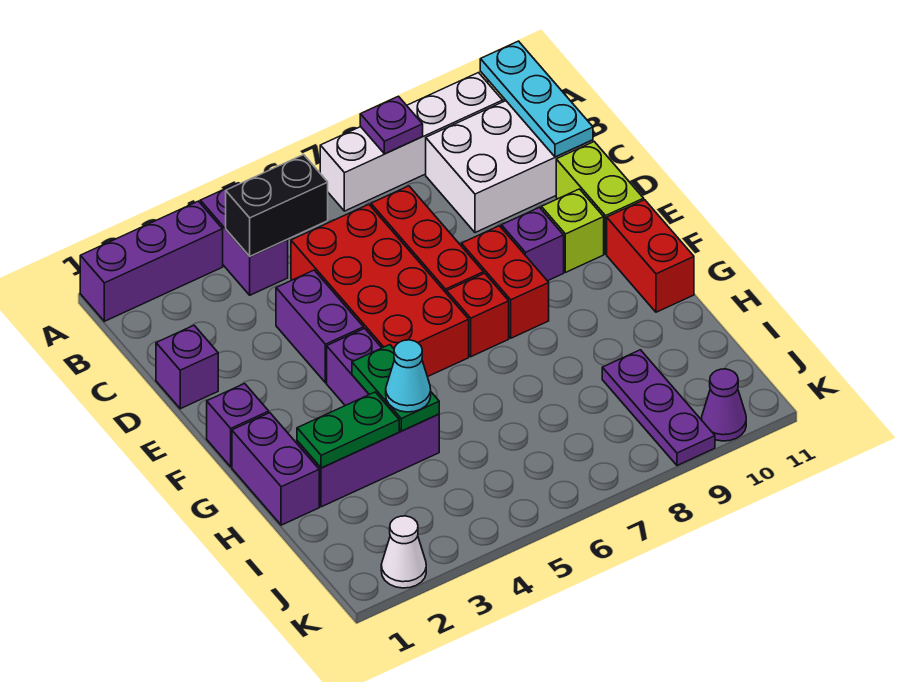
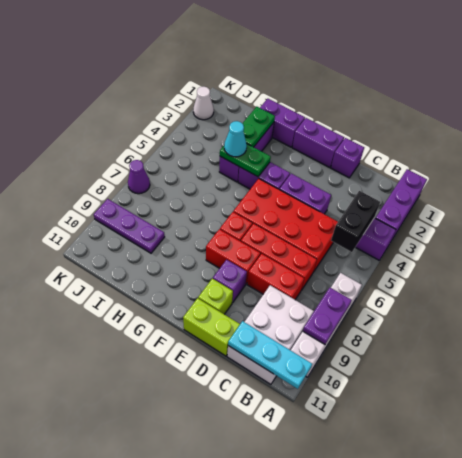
purple 1x1 plate [360,96,423,154] -> purple 1x2 plate [303,288,352,344]
purple 1x1 brick [207,384,269,467] -> purple 1x2 brick [292,118,344,168]
red 1x2 brick [607,200,694,312] -> red 1x2 brick moved to [247,254,304,300]
purple 1x1 cone [702,369,746,441] -> purple 1x1 cone moved to [128,160,150,194]

